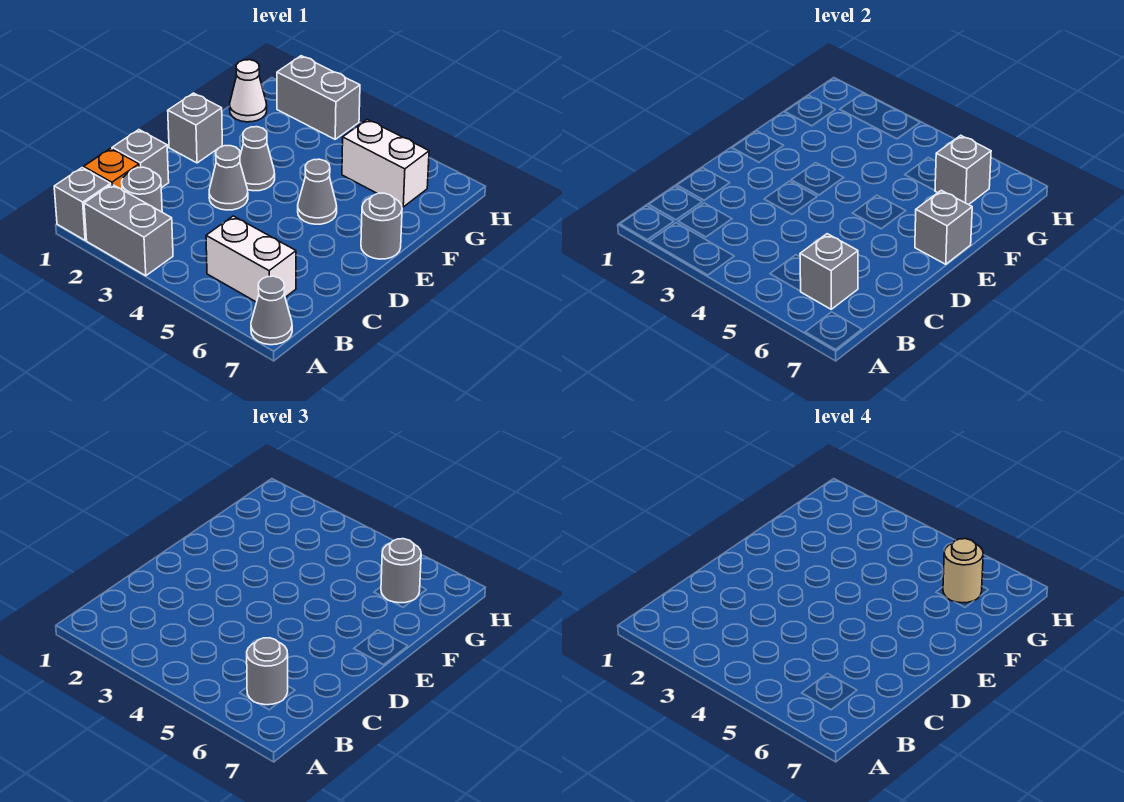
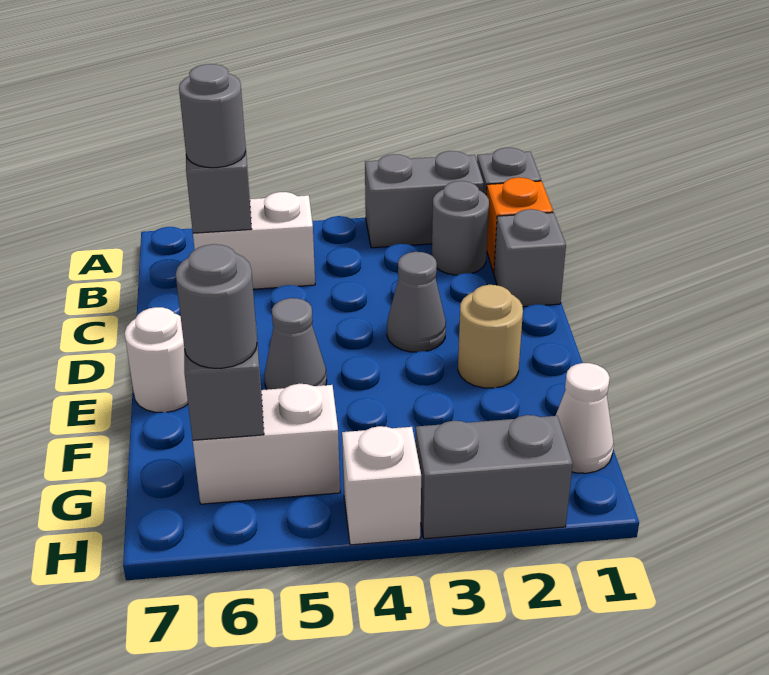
grey 1x1 cone [251,276,292,345] -> none
grey 1x1 brick [168,93,222,163] -> none
grey 1x1 cone [240,127,275,191] -> none
grey 1x1 round brick [361,193,402,259] -> white 1x1 round brick [125,307,188,412]
grey 1x1 brick [915,190,972,264] -> none
tan 1x1 round brick [943,539,983,603] -> tan 1x1 round brick moved to [458,285,523,388]
none -> white 1x1 brick [342,426,421,545]

